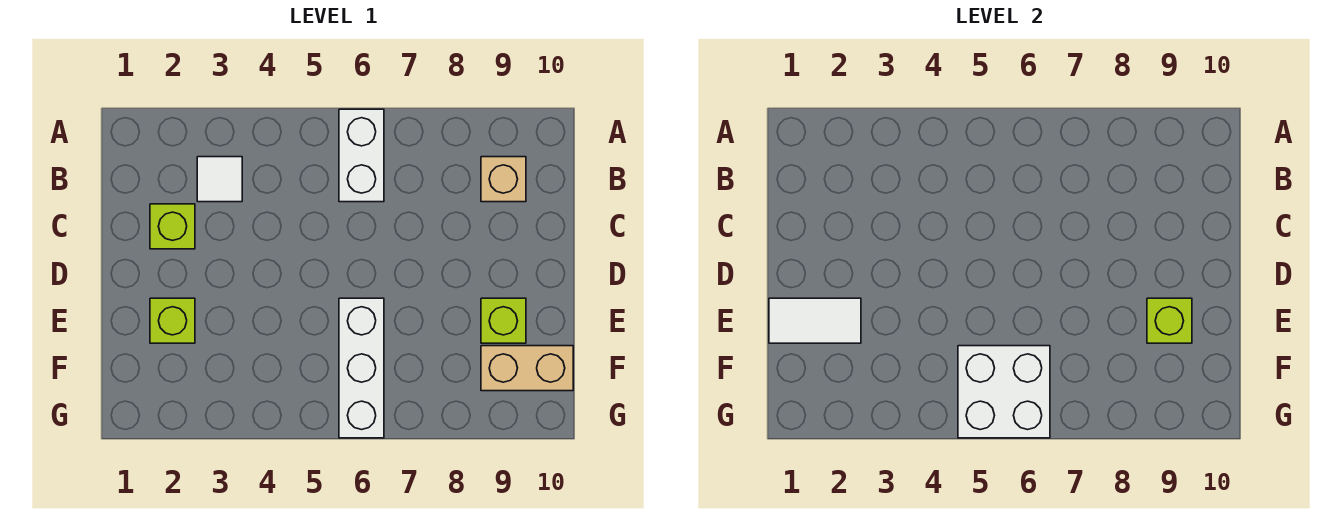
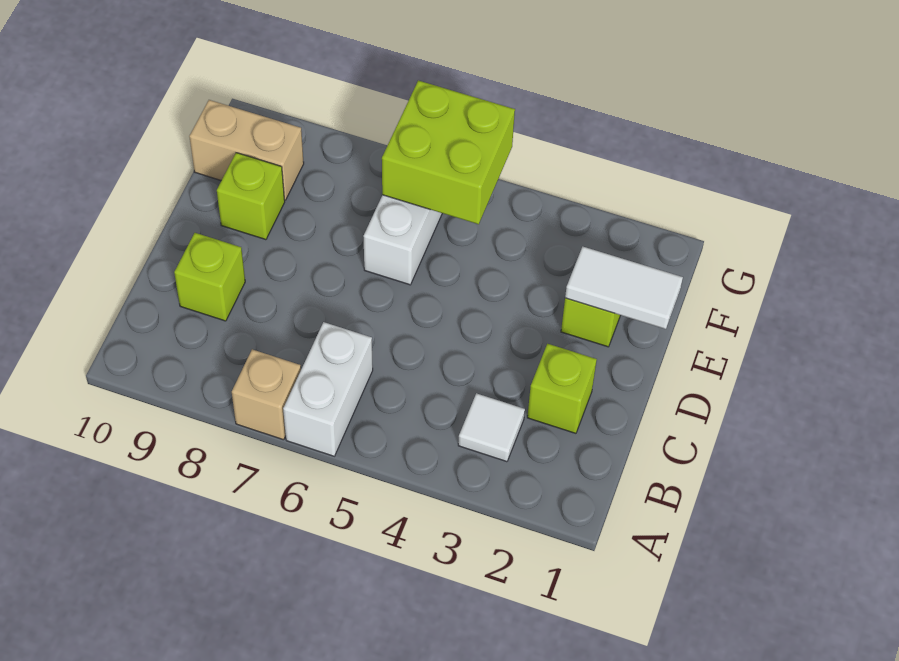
tan 1x1 brick [481,157,526,202] -> tan 1x1 brick moved to [232,349,301,440]
lime 1x1 brick [1147,298,1192,343] -> lime 1x1 brick moved to [174,233,245,321]
white 2x2 brick [958,346,1050,438] -> lime 2x2 brick [382,80,515,224]

